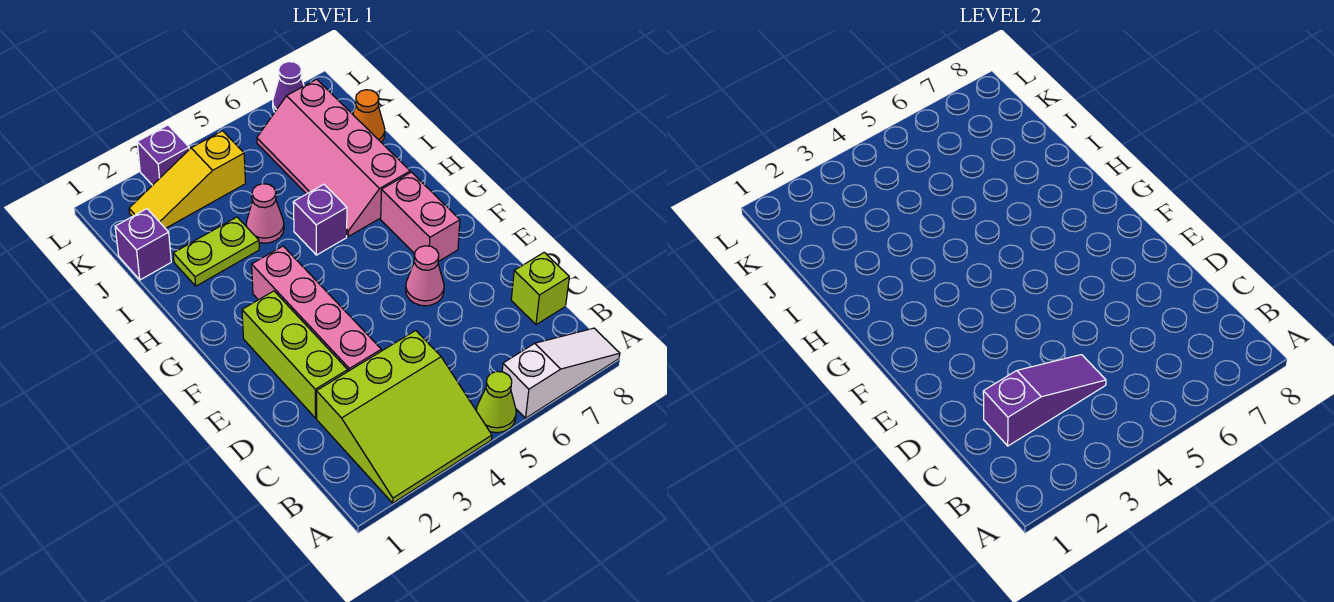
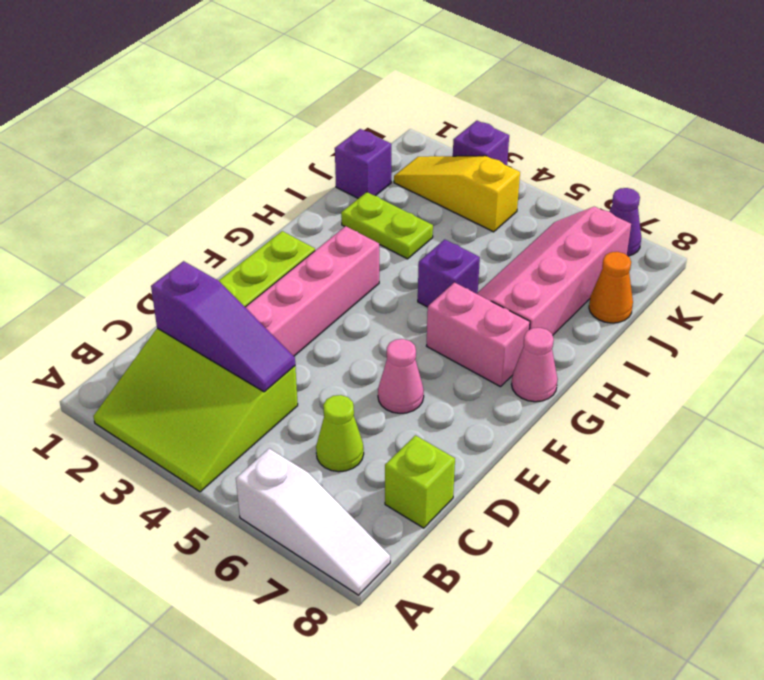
lime 1x1 cone [476,371,516,433] -> lime 1x1 cone moved to [316,395,364,472]
pink 1x2 brick [381,172,460,261] -> pink 1x2 brick turned to [427,283,530,387]
pink 1x1 cone [246,184,284,243] -> pink 1x1 cone moved to [511,328,558,402]

